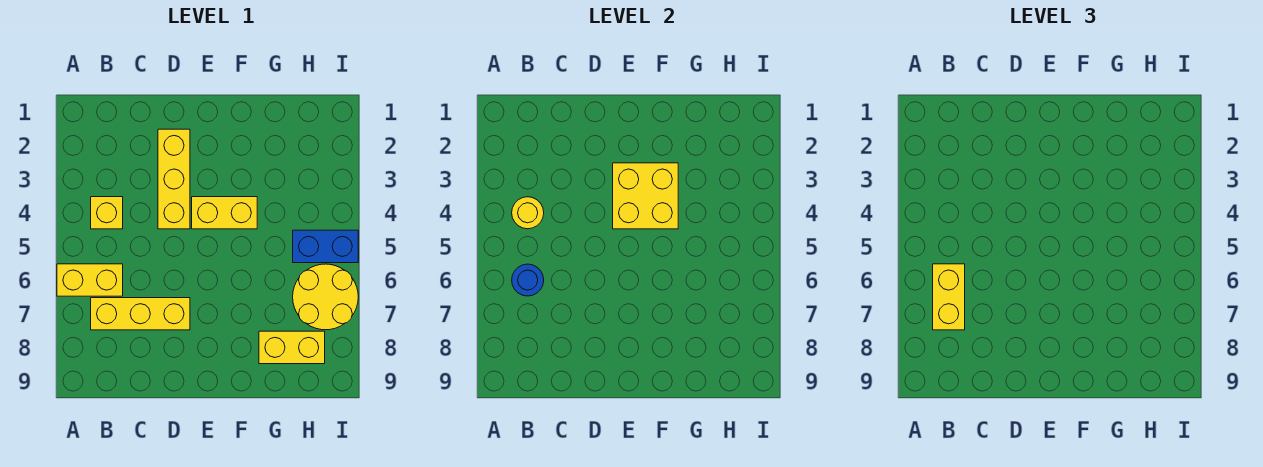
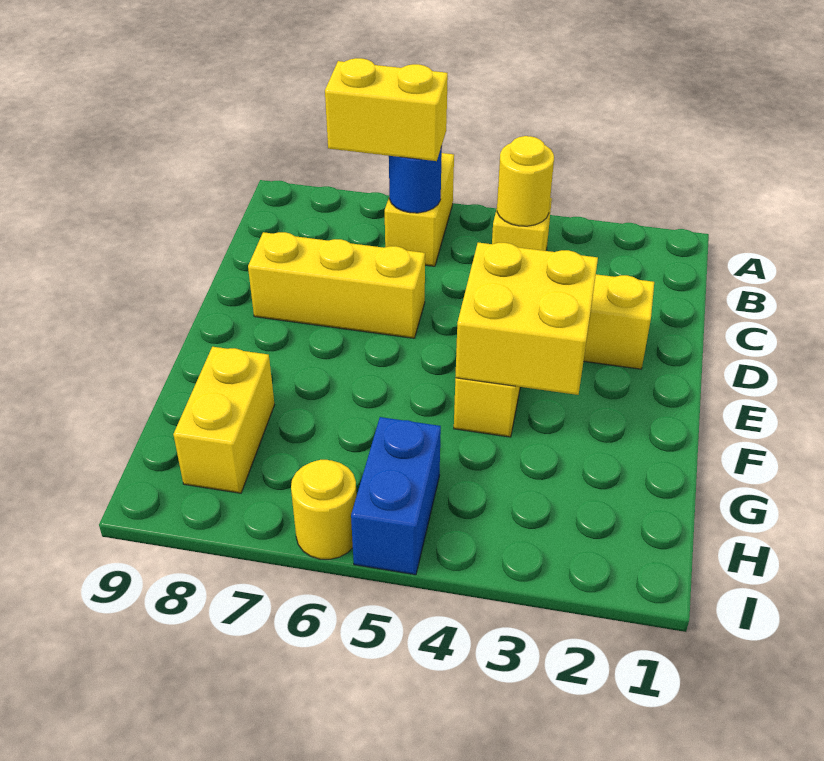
yellow 1x3 brick [91,298,190,330] -> yellow 1x3 brick turned to [248,232,425,338]
yellow 2x2 round brick [293,264,358,330] -> yellow 1x1 round brick [291,460,357,559]

